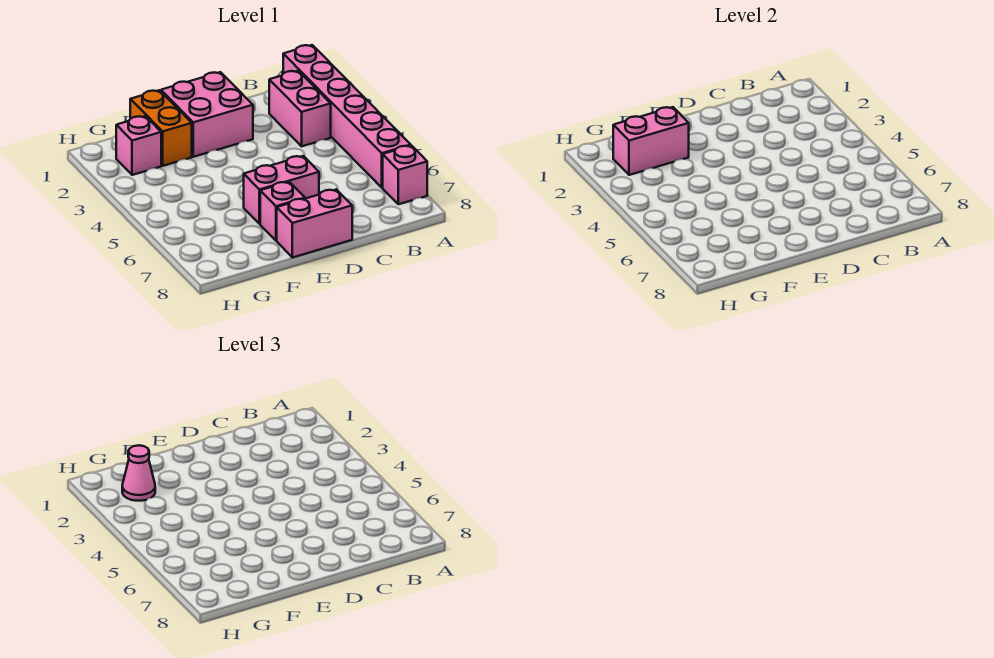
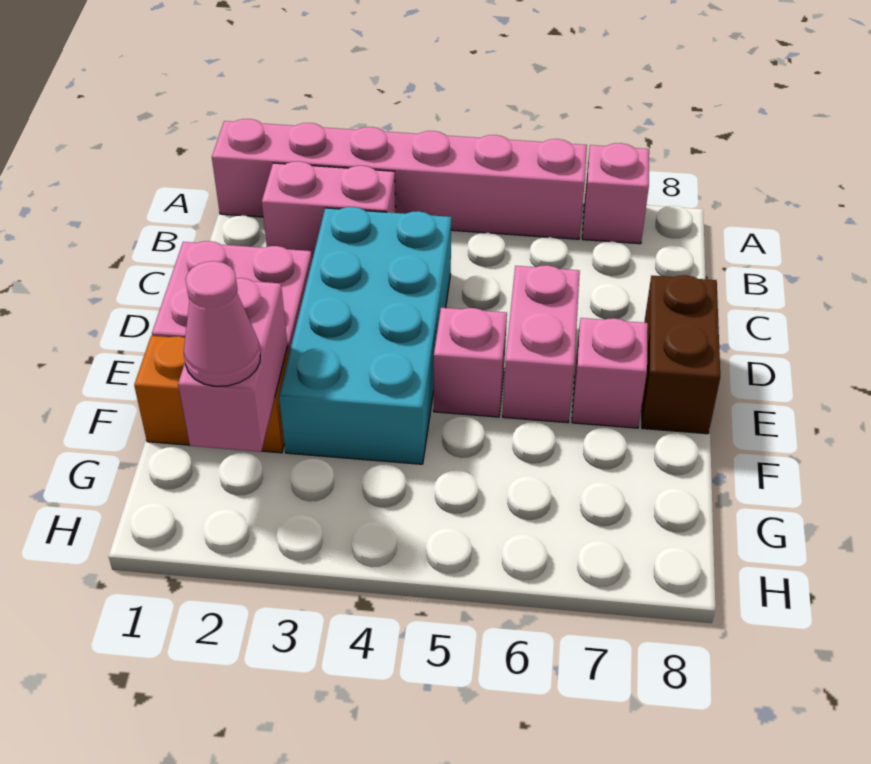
none -> cyan 2x4 brick [279,207,451,464]
pink 1x2 brick [277,189,352,258] -> brown 1x2 brick [642,275,720,434]
pink 1x1 brick [116,116,161,175] -> pink 1x1 brick moved to [434,308,507,417]

